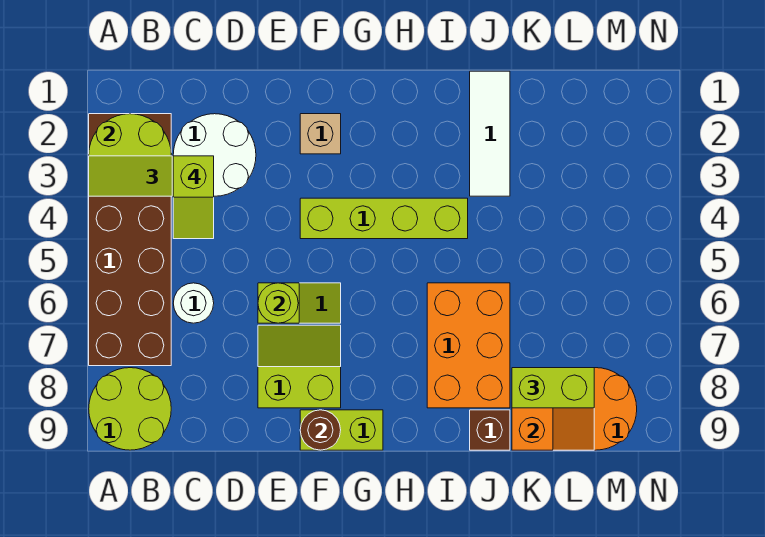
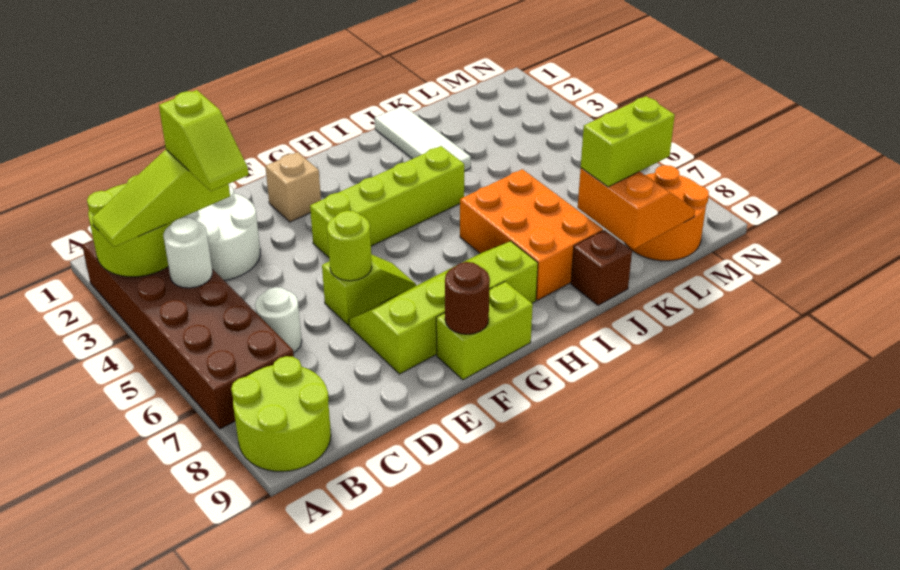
none -> white 1x1 round brick [163,218,212,288]
lime 2x2 slope [258,325,341,408] -> lime 2x4 slope [349,241,538,374]

